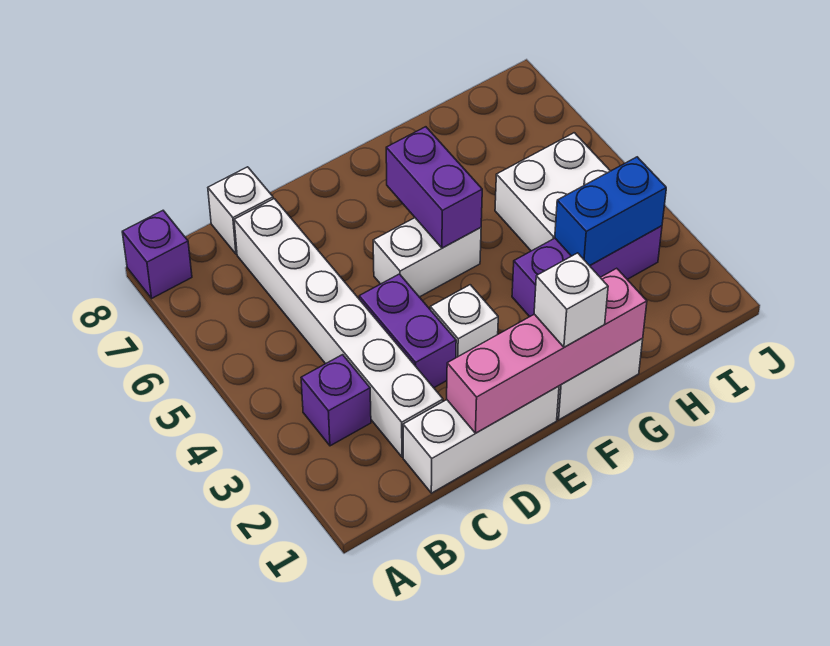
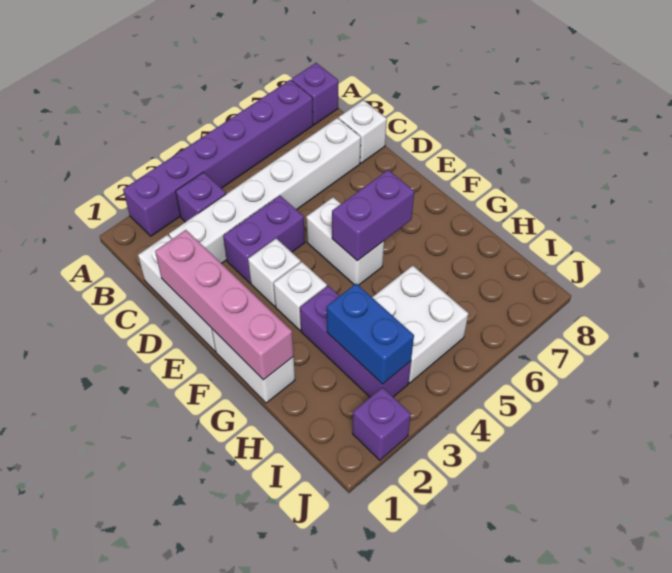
none -> purple 1x6 brick [123,80,313,236]
white 1x1 brick [534,253,608,347] -> white 1x1 brick moved to [274,262,327,330]
none -> purple 1x1 brick [353,387,411,460]

